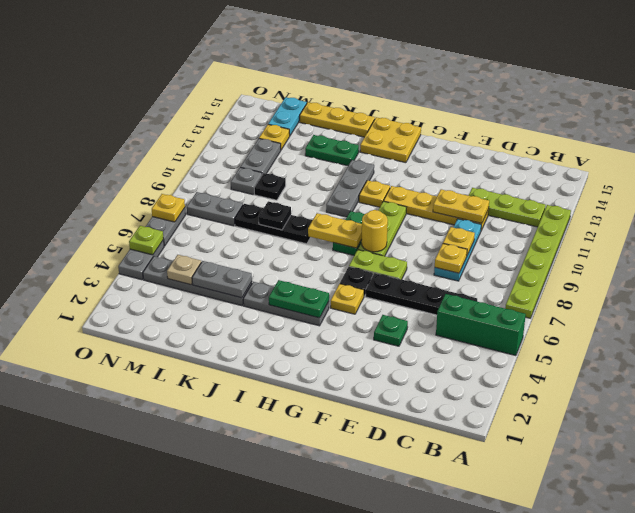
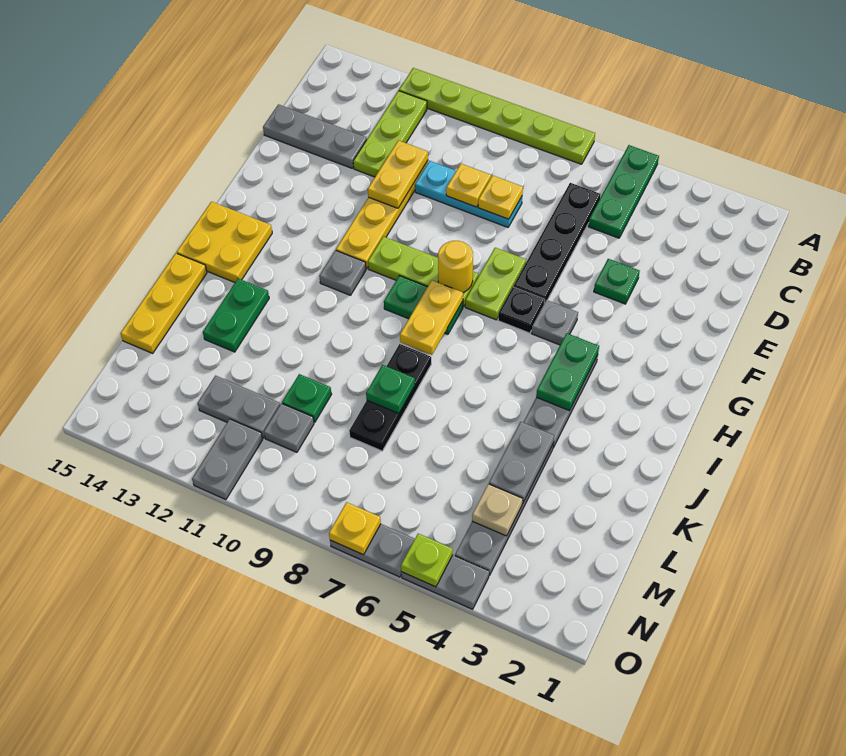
green 1x3 brick [436,294,526,356] -> green 1x3 plate [588,145,659,238]
yellow 1x1 plate [331,284,364,314] -> grey 1x1 plate [531,300,578,345]
yellow 1x1 plate [359,180,390,207] -> grey 1x1 plate [319,250,366,295]
grey 1x3 plate [326,160,374,217] -> grey 1x3 plate moved to [263,104,367,168]
black 1x1 plate [259,201,291,230] -> green 1x1 plate [366,365,415,413]
black 1x1 plate [254,173,286,200] -> green 1x1 plate [282,374,332,422]
grey 1x2 plate [187,192,243,226] -> grey 1x2 plate moved to [192,419,263,500]
yellow 1x1 plate [259,125,290,150] -> none
cyan 1x2 plate [268,97,307,135] -> none

